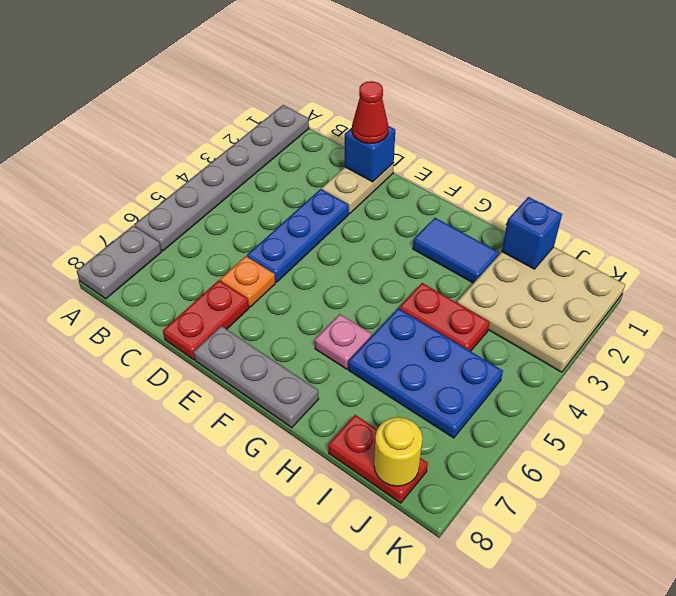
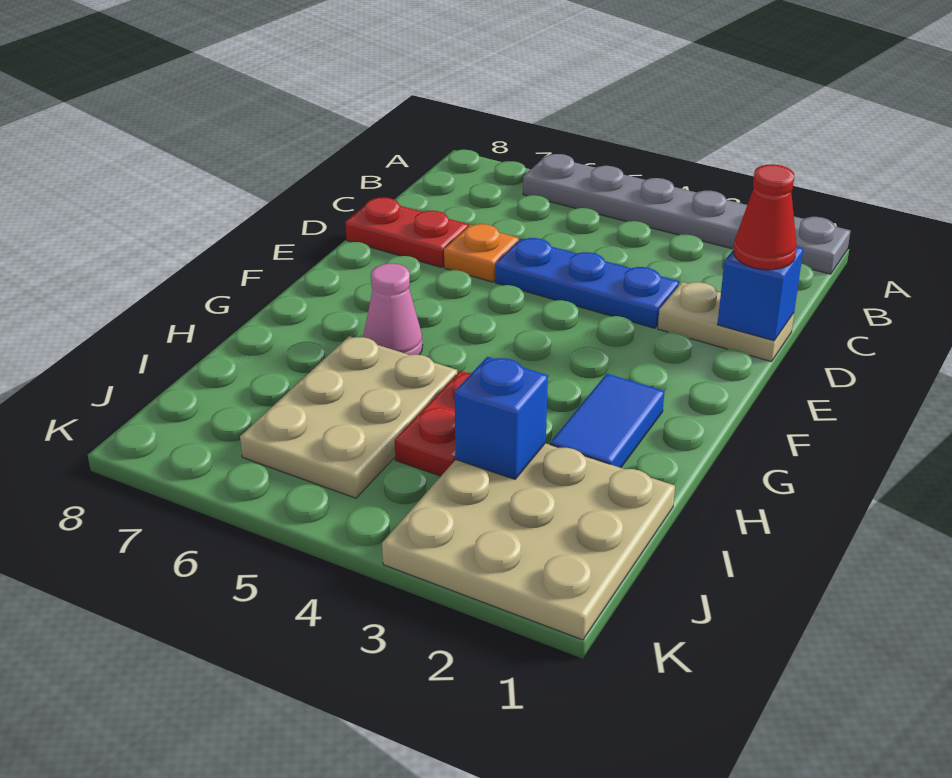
grey 1x2 plate [77,226,161,299] -> none
grey 1x3 plate [194,326,319,428] -> none
pink 1x1 plate [315,314,372,369] -> pink 1x1 cone [363,264,423,355]
blue 2x3 plate [348,308,503,438] -> tan 2x3 plate [240,336,457,498]
blue 1x1 brick [502,197,562,269] -> blue 1x1 brick moved to [455,357,548,479]
red 1x2 plate [328,415,428,503] -> none
yellow 1x1 round brick [374,417,422,486] -> none

